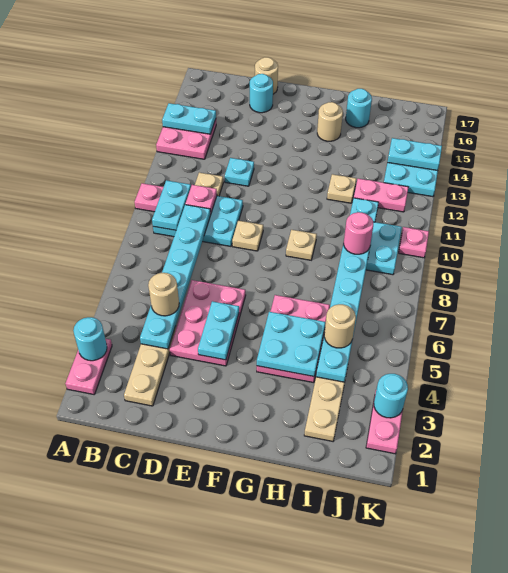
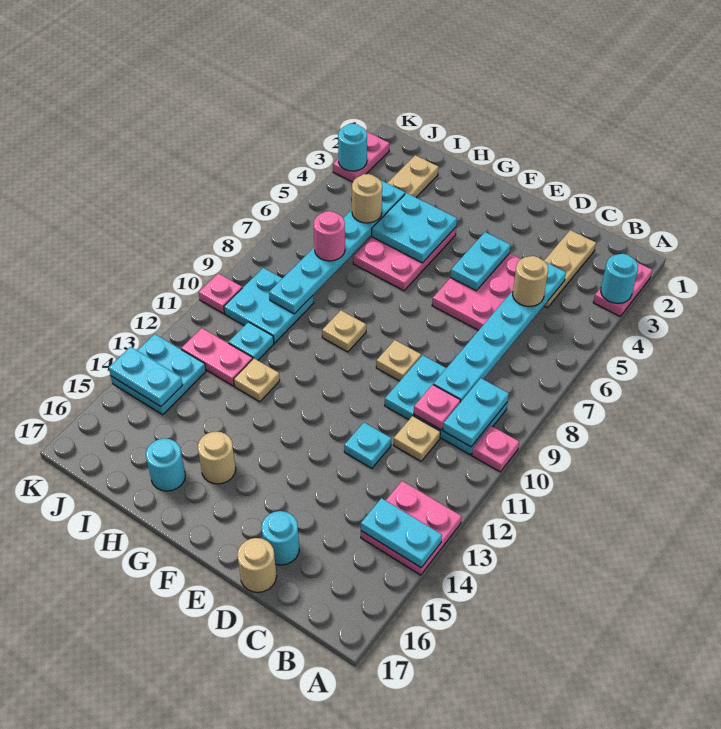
pink 1x1 round brick [344,212,373,254] -> pink 1x1 round brick moved to [314,211,345,261]

